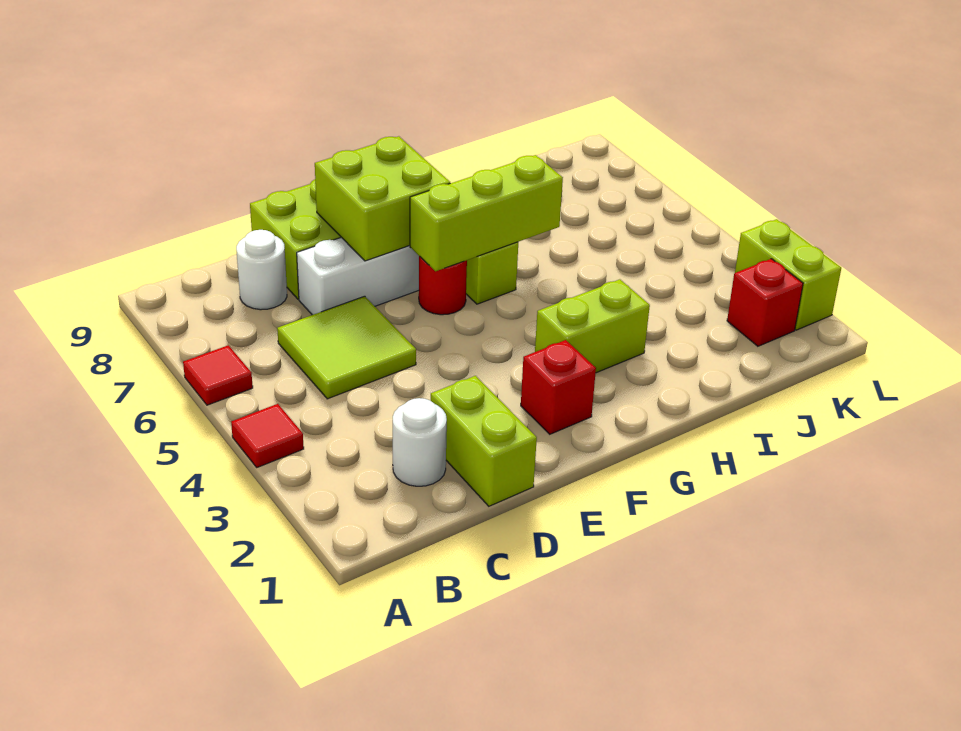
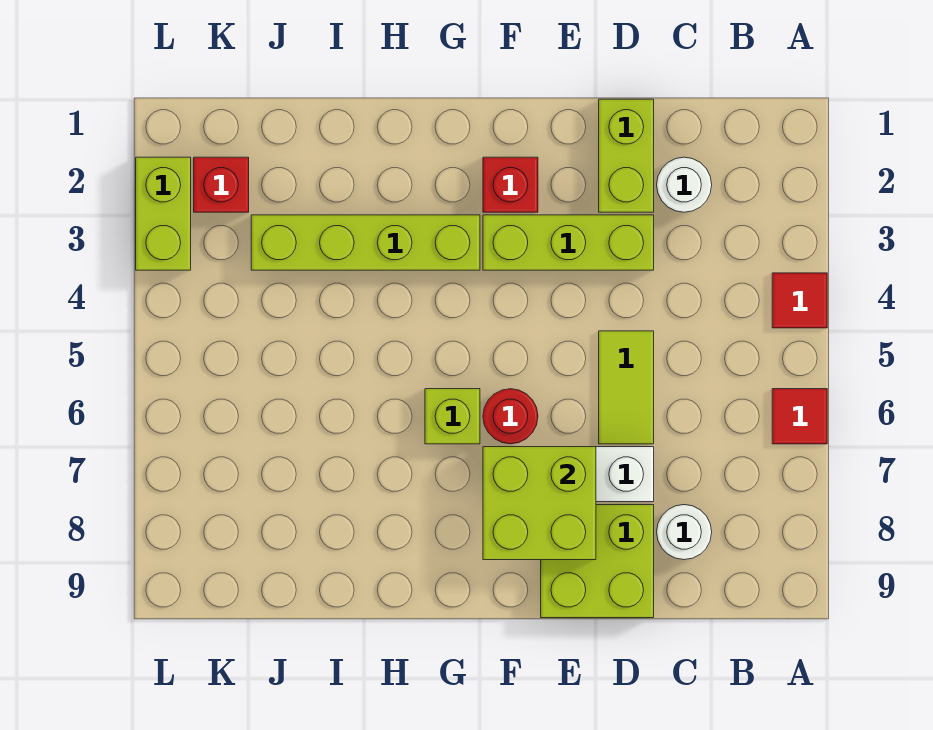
lime 2x2 tile [277,296,416,399] -> lime 1x2 tile [599,331,654,444]
lime 1x3 brick [410,155,563,271] -> lime 1x3 brick moved to [483,215,654,270]
lime 1x2 brick [535,279,650,373] -> lime 1x4 brick [251,215,480,270]

